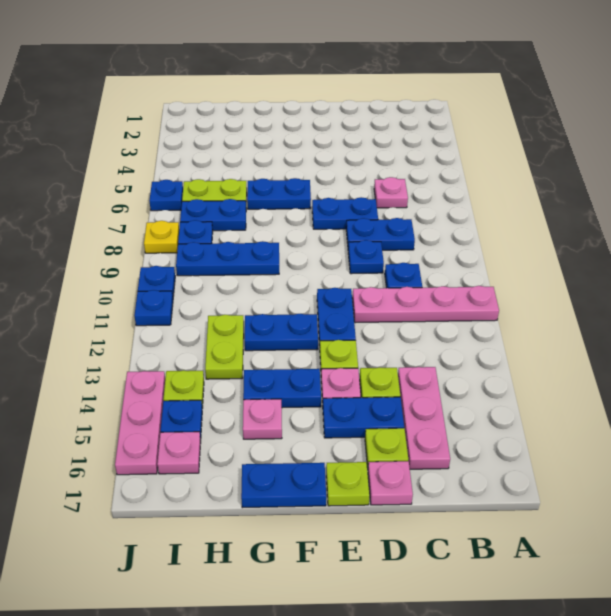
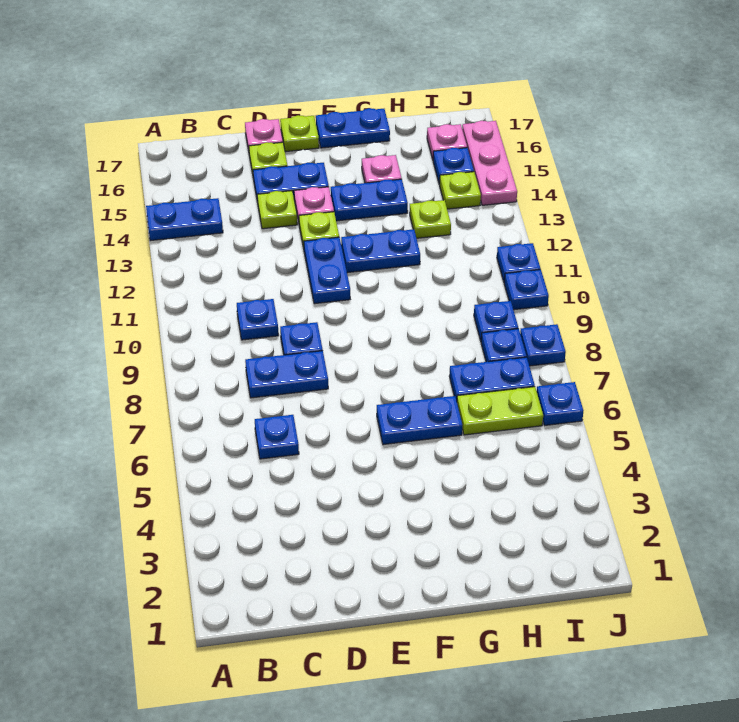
pink 1x4 plate [352,286,499,323] -> none
pink 1x1 plate [374,177,408,208] -> blue 1x1 plate [255,415,299,459]
pink 1x3 plate [398,367,450,469] -> none
blue 1x2 plate [312,197,378,229] -> blue 1x2 plate moved to [146,198,223,241]
blue 1x3 plate [176,241,279,276] -> blue 1x1 plate [474,301,518,341]
lime 1x2 plate [205,315,244,379] -> lime 1x1 plate [410,200,451,238]
yellow 1x1 plate [144,221,179,253] -> blue 1x1 plate [520,324,566,366]

